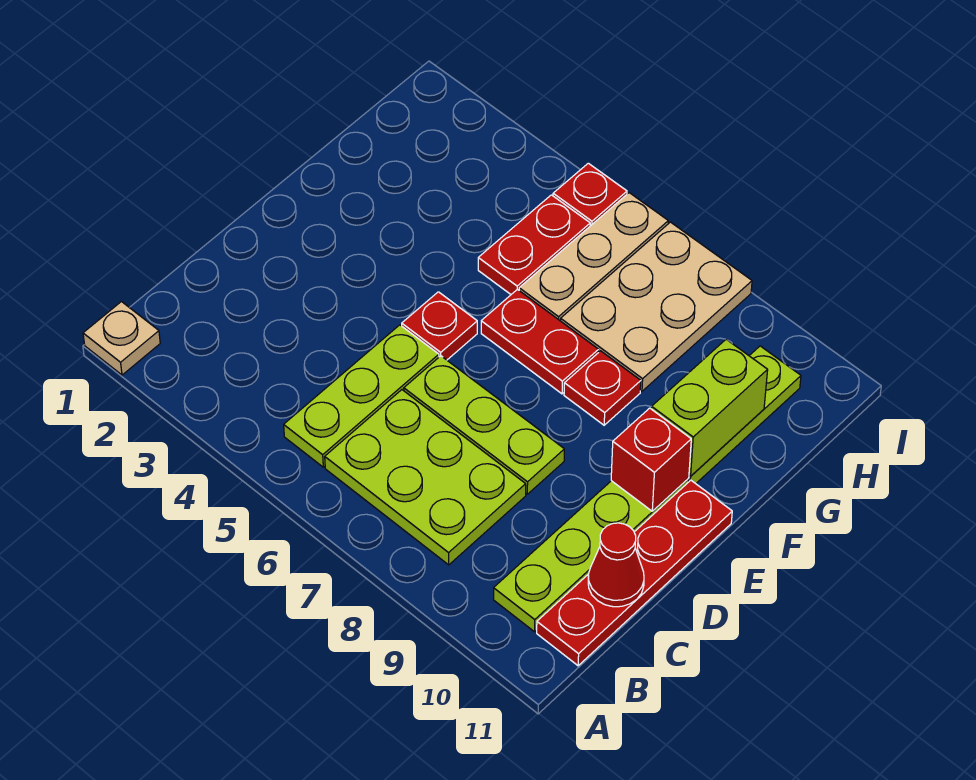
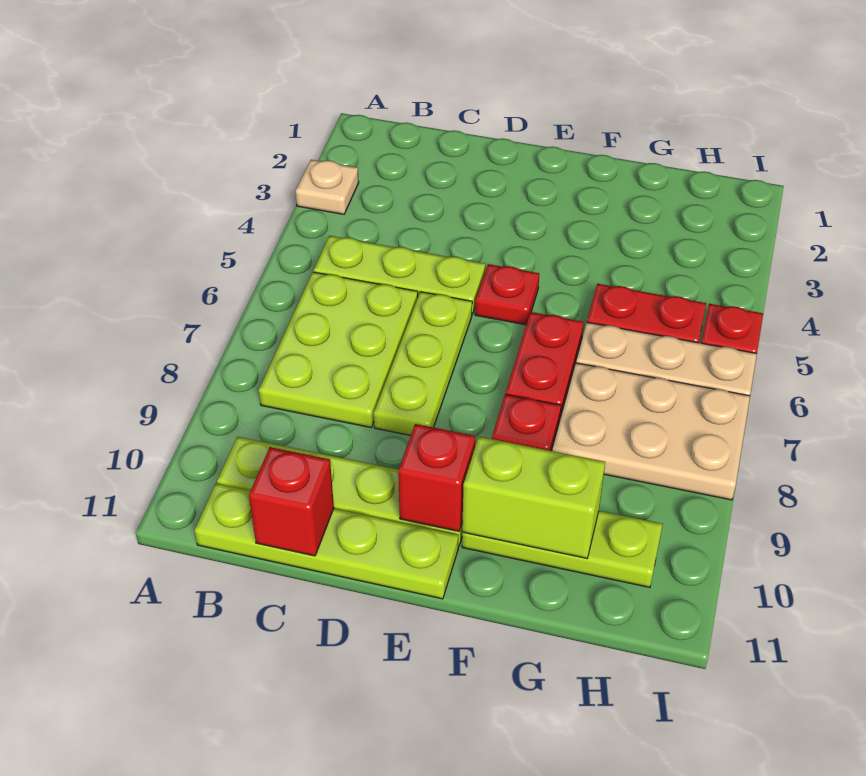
tan 1x1 plate [83,302,160,375] -> tan 1x1 plate moved to [295,160,359,214]
red 1x4 plate [537,480,732,666] -> lime 1x4 plate [195,483,459,599]
red 1x1 cone [588,523,644,607] -> red 1x1 brick [249,447,334,556]

